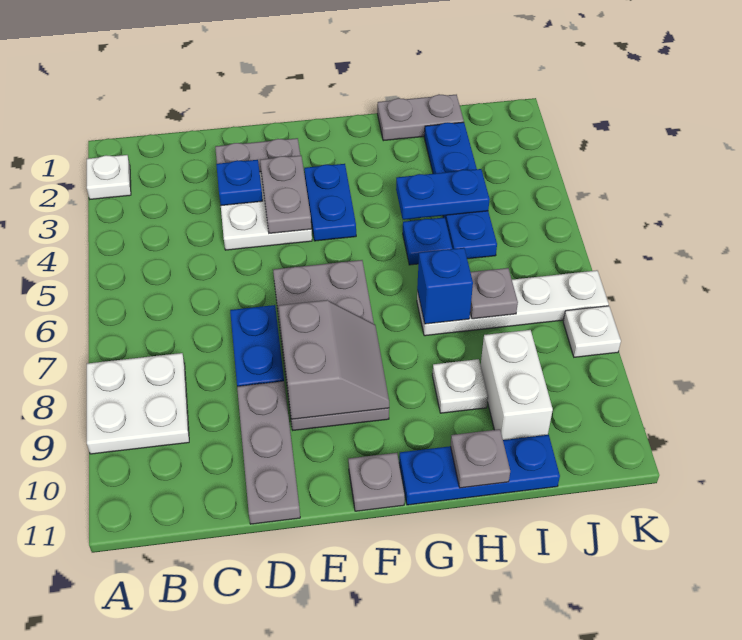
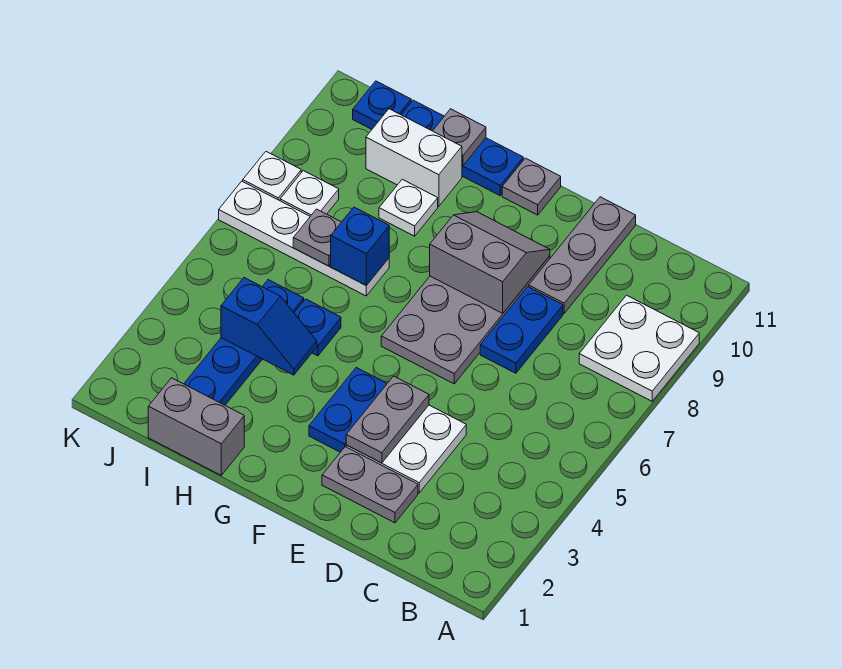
white 1x1 plate [87,155,131,199] -> white 1x1 plate moved to [280,171,339,216]
blue 1x1 plate [216,160,263,206] -> blue 1x1 plate moved to [353,81,411,129]
grey 2x2 slope [279,300,389,419] -> grey 2x2 slope turned to [430,212,550,314]
grey 1x2 plate [377,94,464,141] -> grey 1x2 brick [148,378,244,475]
blue 1x2 plate [396,169,490,220] -> blue 1x2 slope [221,278,317,375]
white 1x2 brick [481,330,553,440] -> white 1x2 brick turned to [366,109,462,206]

